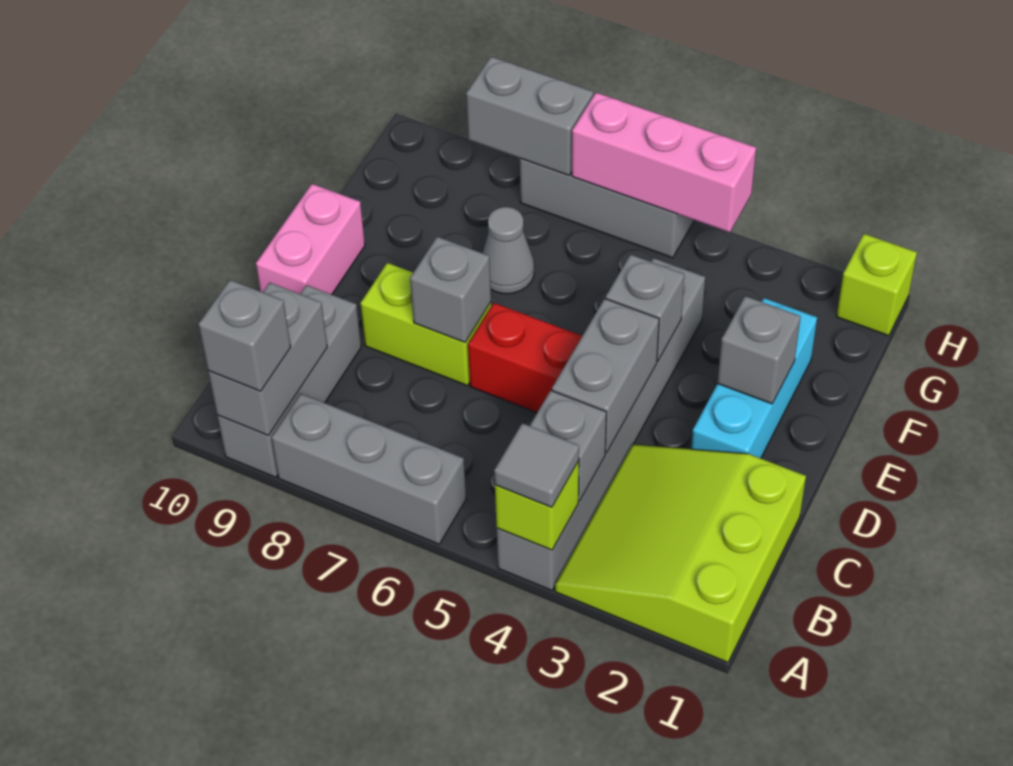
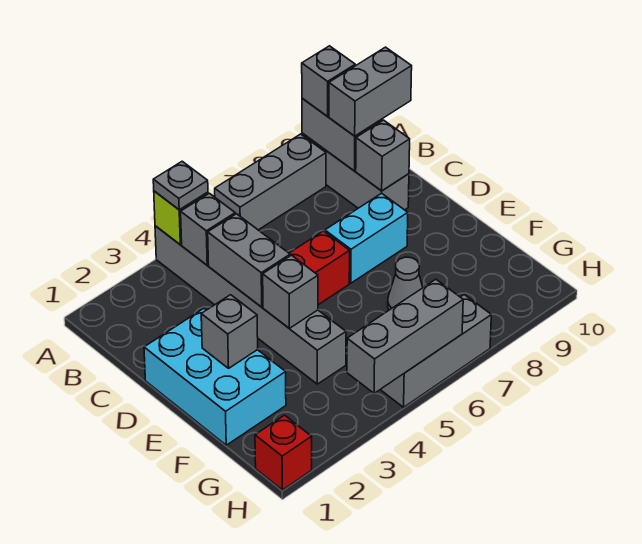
lime 3x3 slope [555,445,806,662] -> none
grey 1x1 tile [494,423,579,507] -> grey 1x1 plate [153,161,208,210]
cyan 1x3 brick [691,298,817,458] -> cyan 2x3 brick [144,309,286,445]
lime 1x2 brick [360,263,491,386] -> cyan 1x2 brick [325,193,408,283]
grey 1x1 brick [410,237,491,342] -> grey 1x1 brick moved to [356,120,410,191]
pink 1x2 brick [256,184,365,295] -> none
lime 1x1 brick [836,234,917,336] -> red 1x1 brick [255,415,312,490]
pink 1x3 brick [572,93,756,232] -> grey 1x3 brick [347,279,463,393]
grey 1x2 brick [466,57,593,175] -> grey 1x2 brick moved to [329,47,412,136]

